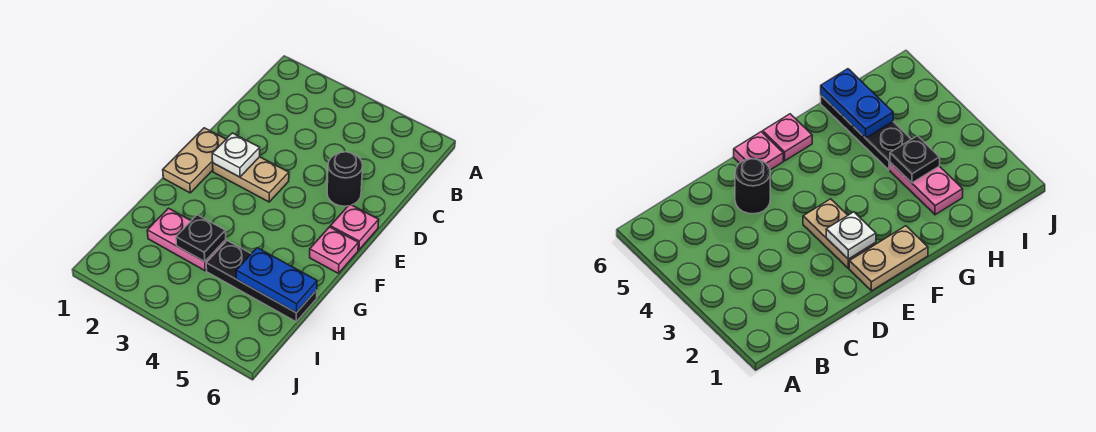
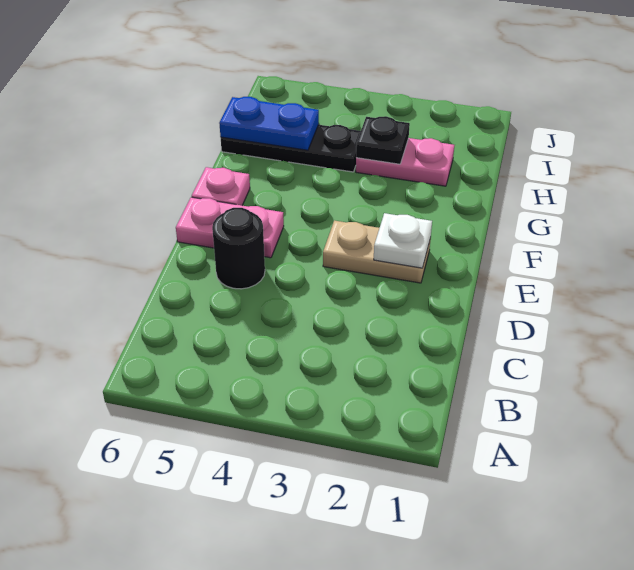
tan 1x2 plate [163,128,226,193] -> none
pink 1x1 plate [330,204,379,250] -> pink 1x2 plate [176,197,284,258]

